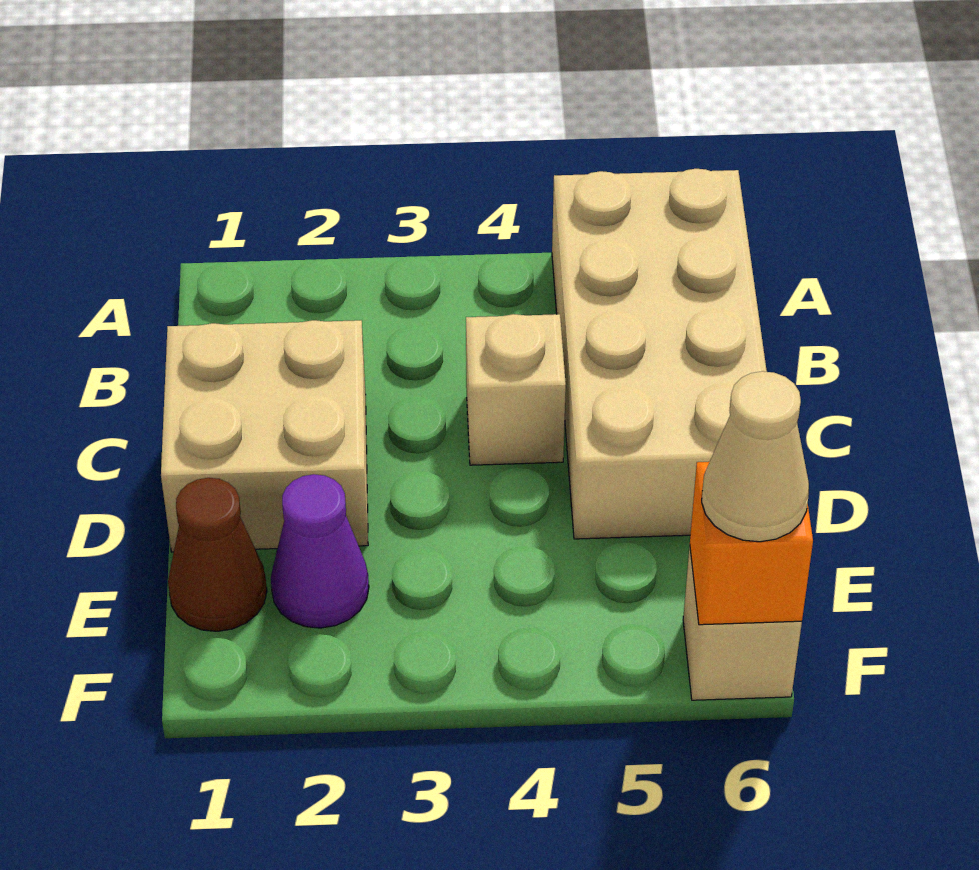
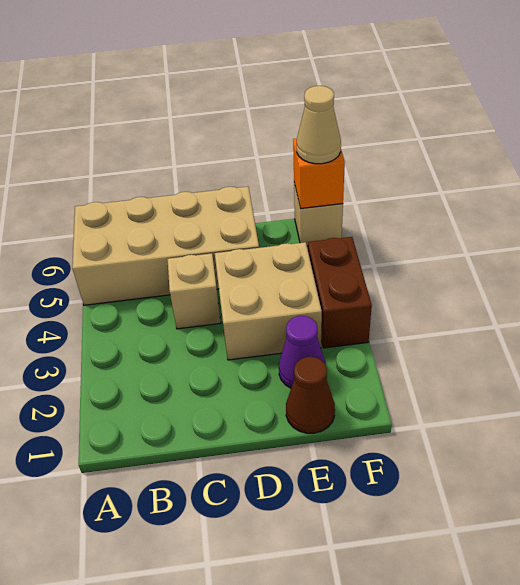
tan 2x2 brick [161,320,368,552] -> tan 2x2 brick moved to [215,242,322,360]
none -> brown 1x2 brick [308,237,372,348]

